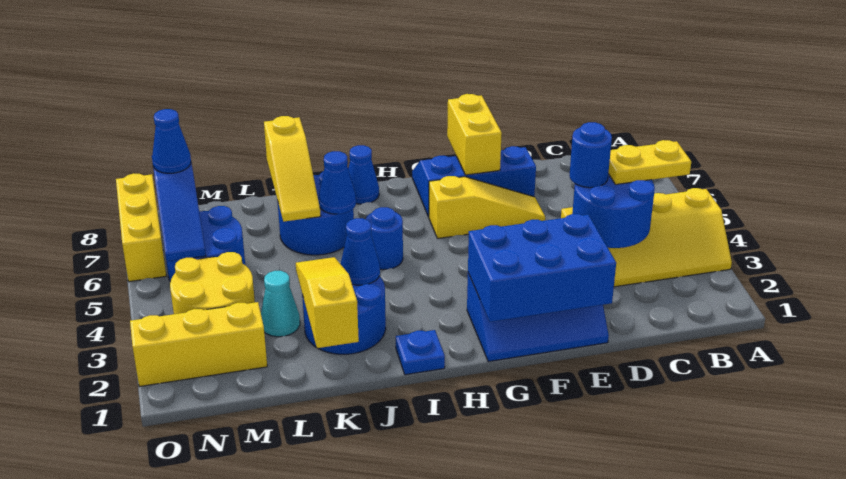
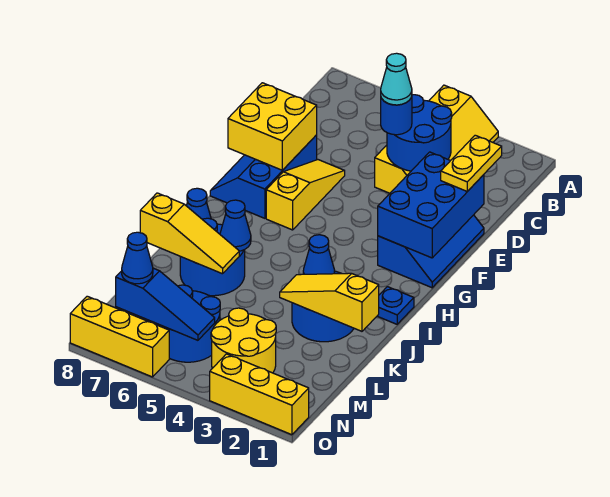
yellow 1x2 plate [608,140,691,184] -> yellow 1x2 plate moved to [441,135,502,191]
yellow 1x2 brick [447,94,502,175] -> yellow 2x2 brick [228,83,317,170]
blue 1x1 round brick [366,207,403,270] -> none
cyan 1x1 cone [261,271,300,337] -> cyan 1x1 cone moved to [381,53,412,105]
yellow 1x3 brick [130,302,267,387] -> yellow 1x3 brick turned to [210,354,309,435]

